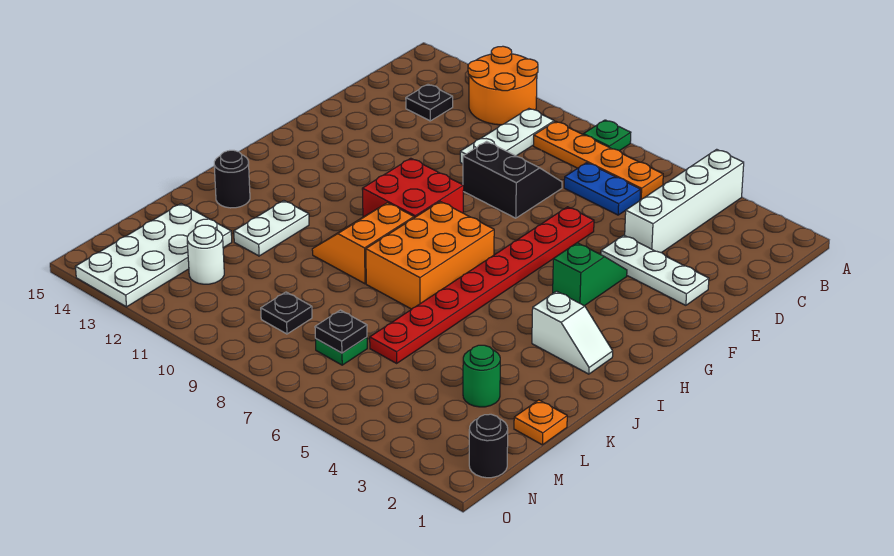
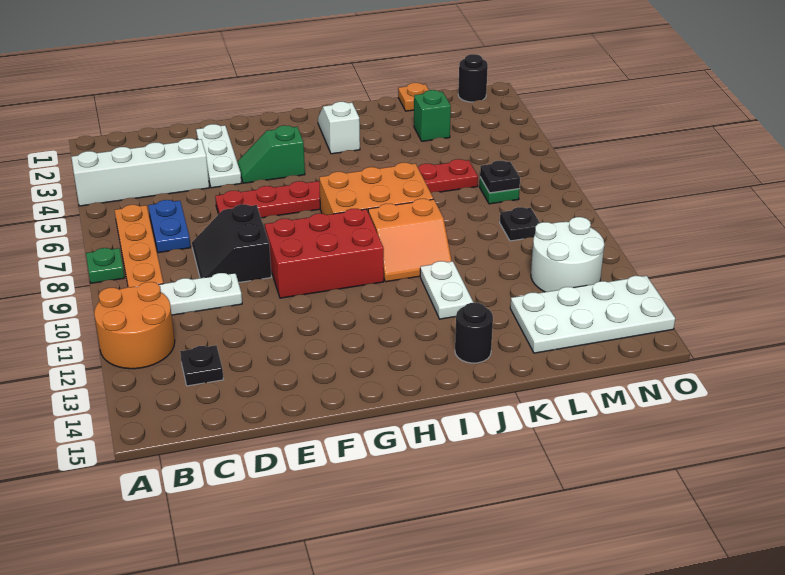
red 2x2 brick [362,158,464,218] -> red 2x3 brick [265,209,384,298]
white 1x2 plate [234,201,309,256] -> white 1x2 plate turned to [420,261,474,319]
green 1x1 round brick [463,345,500,407] -> green 1x1 brick [414,90,451,141]
white 1x1 round brick [187,225,224,284] -> white 2x2 round brick [531,217,604,292]

